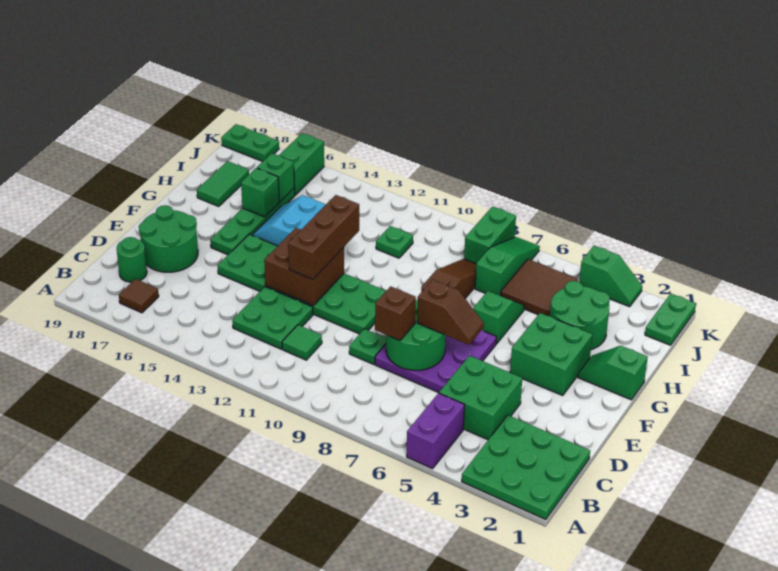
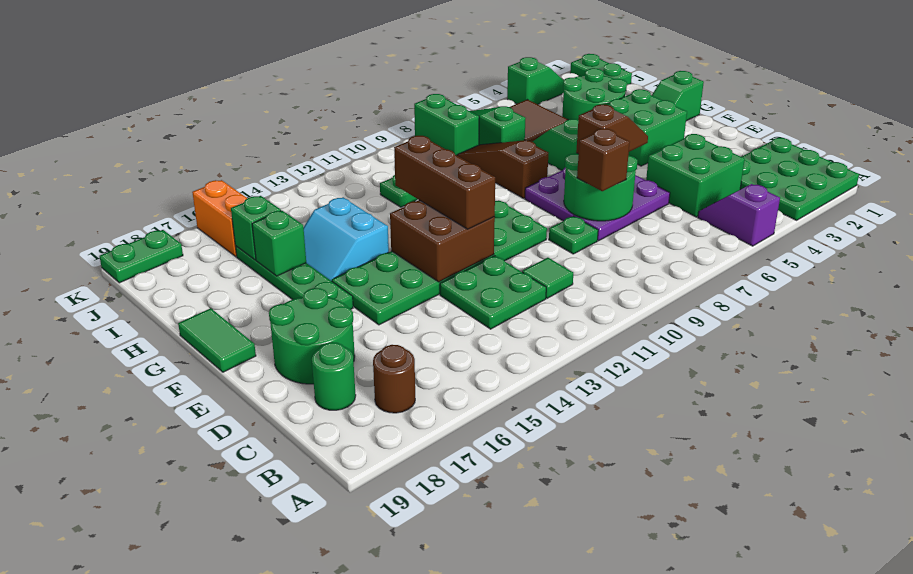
purple 1x2 brick [407,393,465,469] -> purple 1x2 slope [698,184,780,246]
brown 1x1 tile [119,279,159,313] -> brown 1x1 round brick [373,345,415,413]
green 1x2 tile [197,161,249,207] -> green 1x2 tile moved to [178,308,256,372]
green 1x2 brick [280,133,324,195] -> orange 1x2 brick [192,180,247,257]

